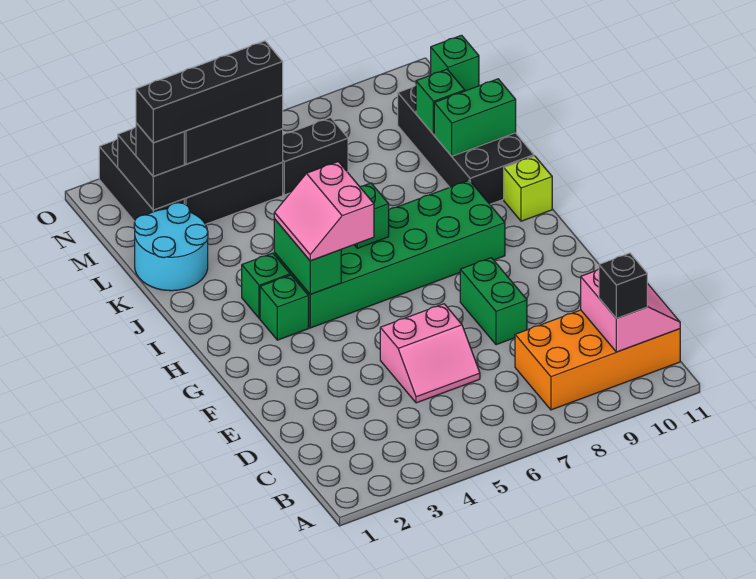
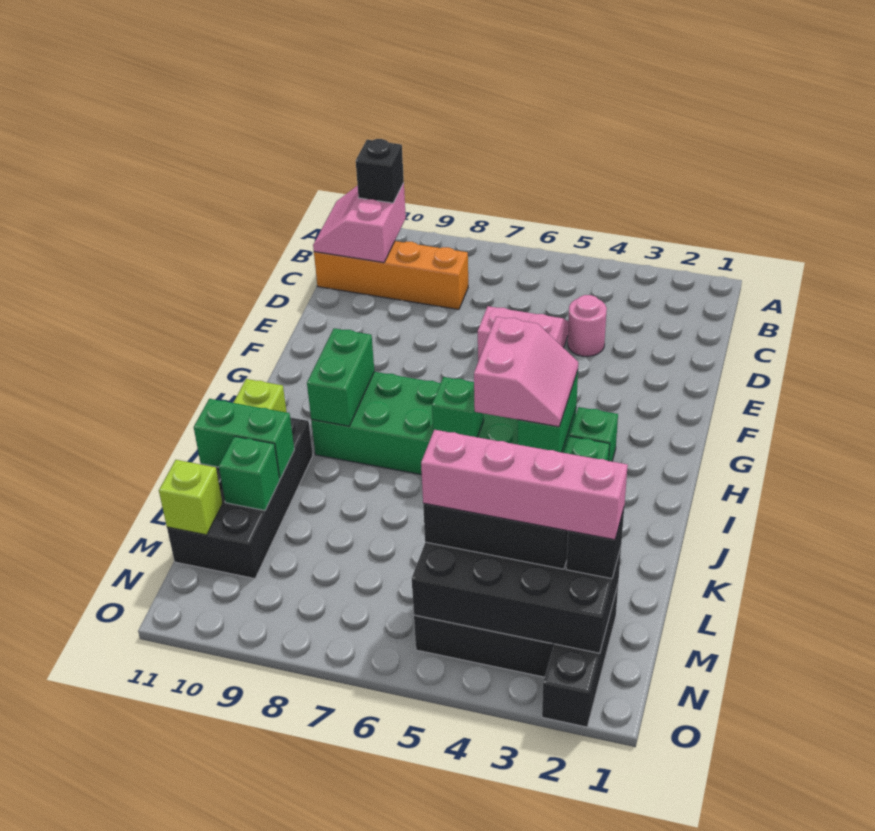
orange 2x4 brick [515,310,680,410] -> orange 1x4 brick [314,241,468,310]
none -> pink 1x1 round brick [568,295,607,357]
green 1x2 brick [460,258,527,345] -> green 1x2 brick moved to [307,328,374,426]
cyan 2x2 round brick [134,203,208,291] -> none
black 1x4 brick [136,41,283,143] -> pink 1x4 brick [421,430,628,540]
black 1x2 brick [282,118,348,195] -> none
green 1x1 brick [431,35,479,91] -> lime 1x1 brick [159,460,222,535]

